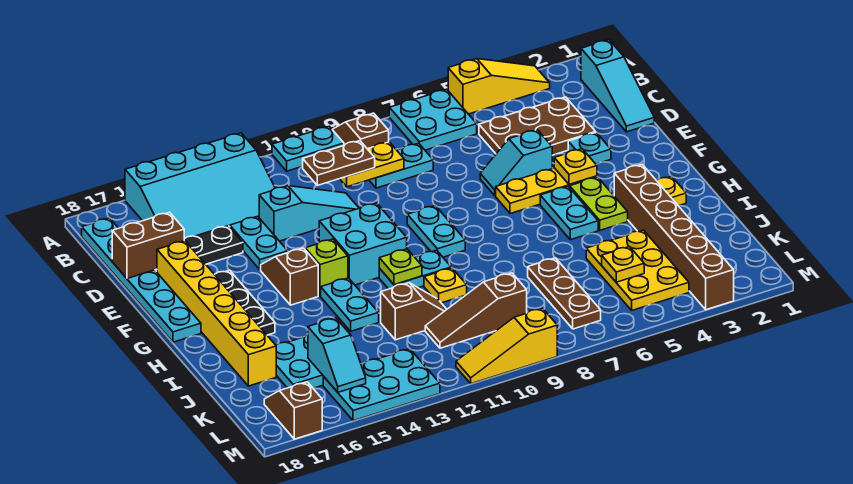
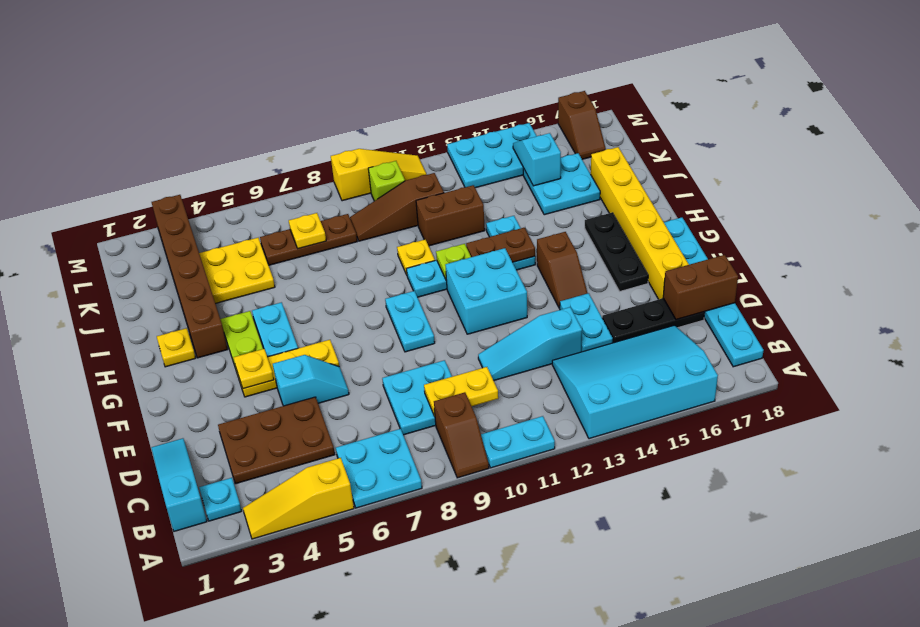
cyan 1x2 plate [369,143,433,188] -> cyan 2x2 plate [382,360,452,435]
brown 1x2 plate [303,141,375,185] -> brown 1x2 plate moved to [466,228,535,262]
cyan 1x1 plate [568,133,611,164] -> cyan 1x1 plate moved to [199,478,242,521]
lime 1x1 brick [305,239,348,296] -> lime 1x1 brick moved to [368,161,405,201]
yellow 2x3 plate [586,230,689,310] -> yellow 2x2 plate [199,238,275,304]
brown 1x3 plate [528,258,601,329] -> brown 1x3 plate turned to [260,214,357,265]
brown 1x2 slope [381,283,447,340] -> brown 1x2 brick [416,185,485,246]
yellow 1x1 plate [602,247,644,282] -> yellow 1x1 plate moved to [289,213,326,249]
brown 1x3 slope [425,273,527,348] -> brown 1x3 slope turned to [350,173,444,241]

